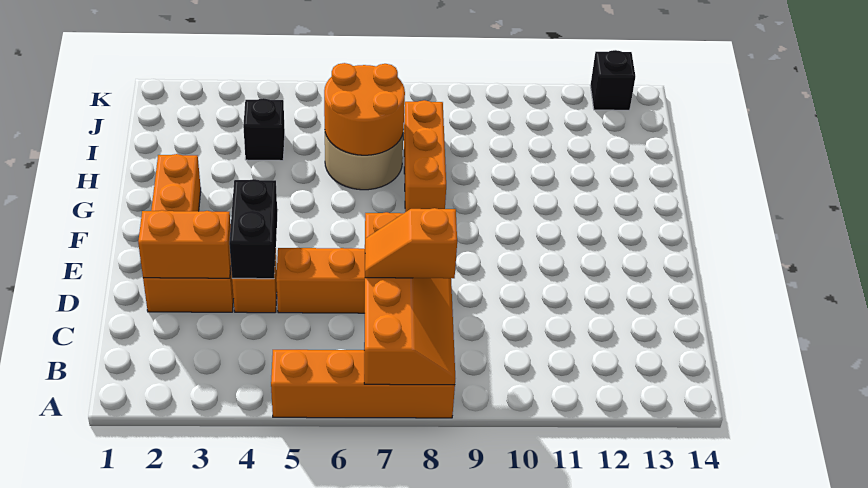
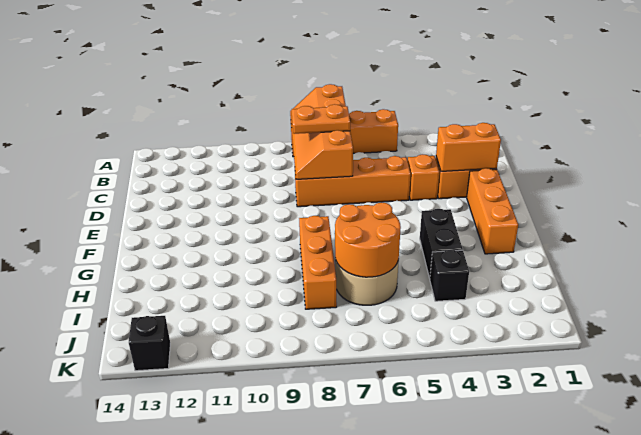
orange 1x2 slope [365,208,457,278] -> orange 1x2 plate [292,104,350,134]
black 1x2 brick [229,179,277,279] -> black 1x2 brick moved to [420,209,463,278]

